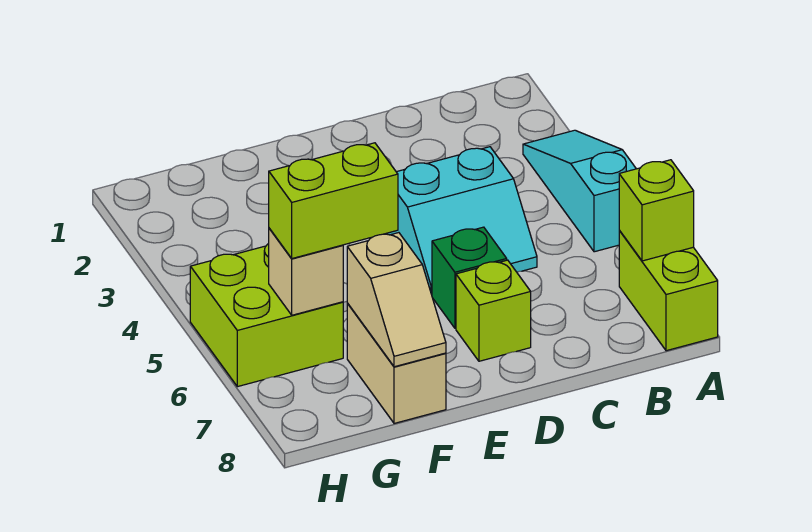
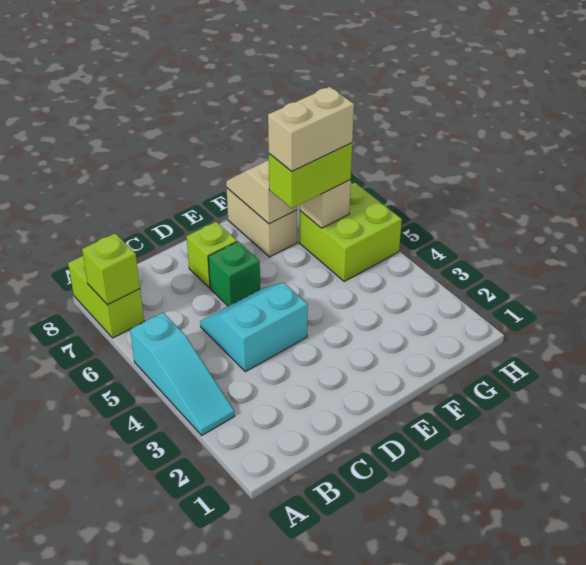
none -> tan 1x2 brick [268,87,354,171]

